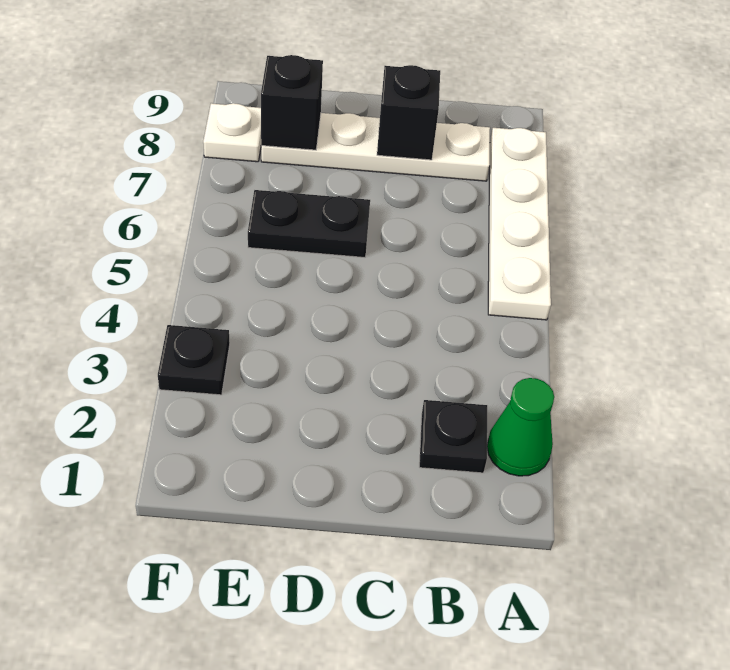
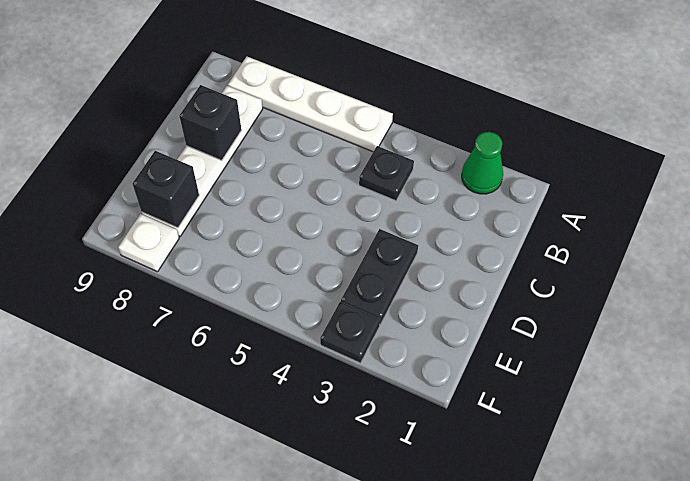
black 1x1 plate [419,400,487,473] -> black 1x1 plate moved to [359,146,414,201]
black 1x2 plate [248,190,370,257] -> black 1x2 plate moved to [341,229,418,325]

